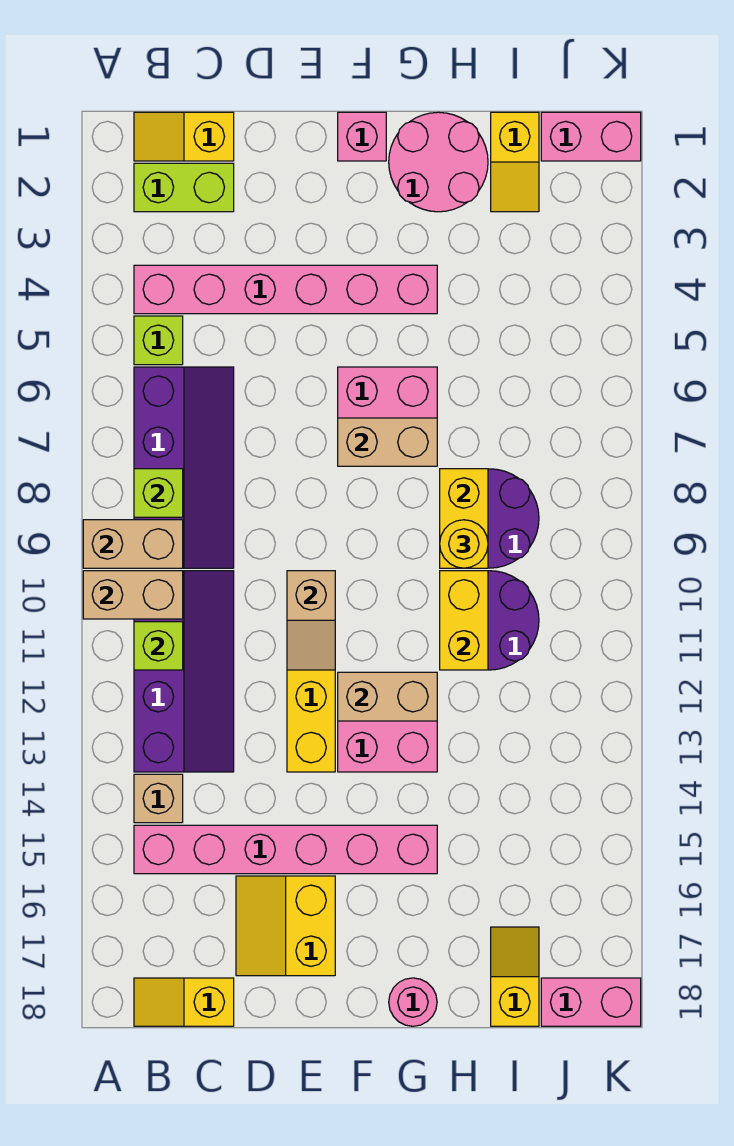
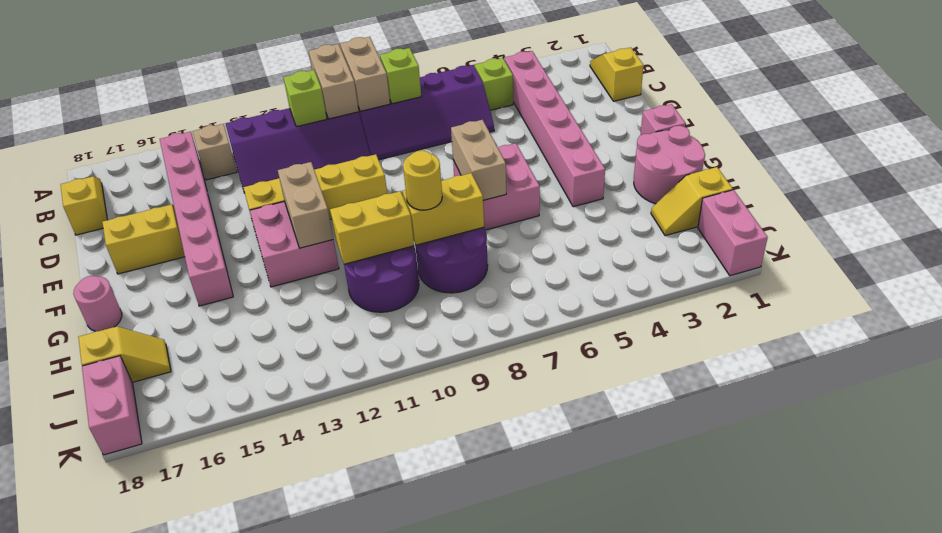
lime 1x2 brick [134,163,234,212] -> none
tan 1x2 slope [287,571,335,670] -> none

